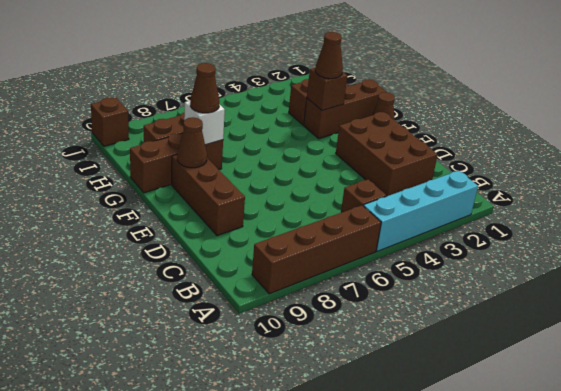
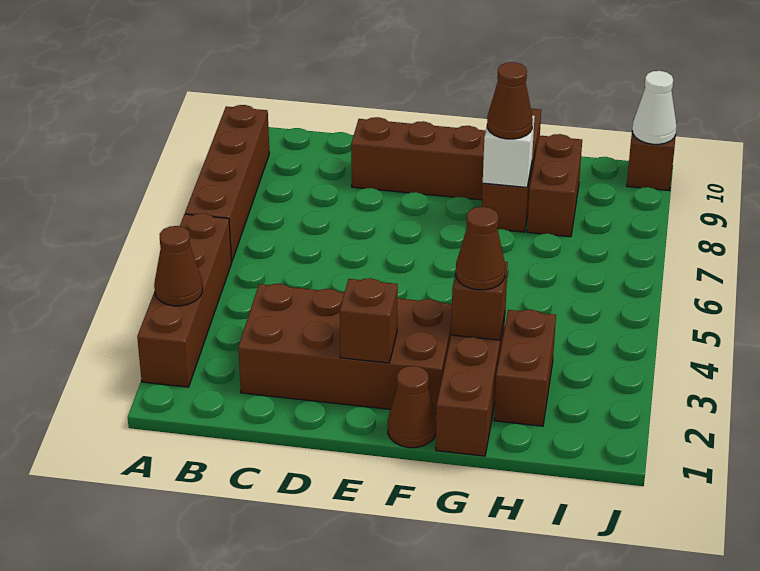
cyan 1x4 brick [363,171,478,251] -> brown 1x4 brick [137,213,232,387]
brown 1x1 brick [341,180,386,213] -> brown 1x1 brick moved to [340,278,398,363]
brown 2x3 brick [336,112,438,196] -> brown 2x4 brick [238,284,452,414]
brown 1x1 cone [177,117,207,168] -> brown 1x1 cone moved to [154,226,203,306]
none -> white 1x1 cone [632,71,677,144]

